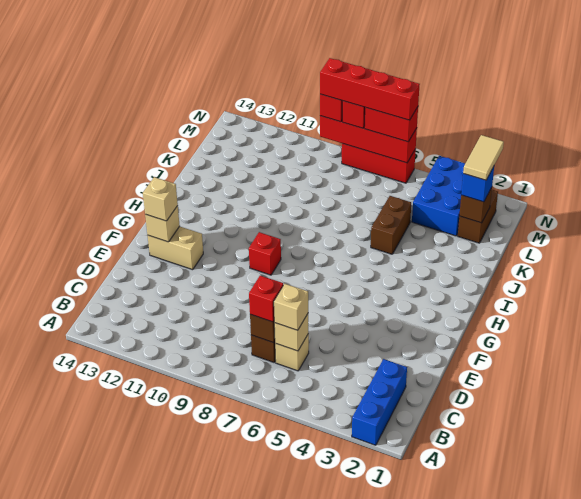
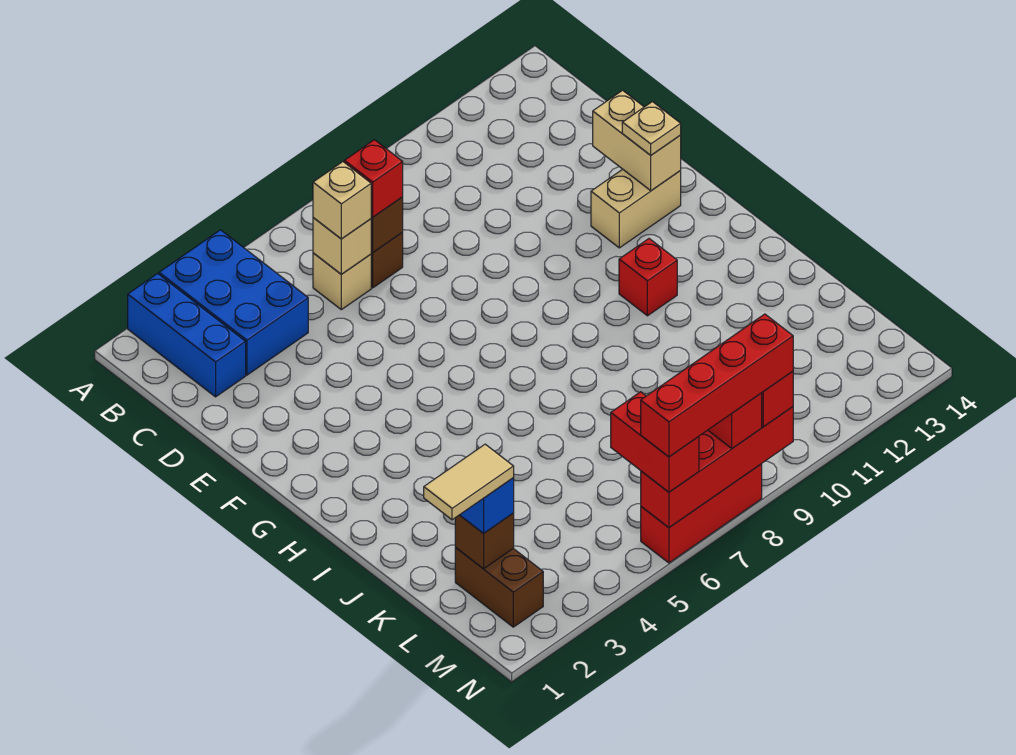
tan 1x1 brick [145,206,180,242] -> tan 1x2 brick [593,90,681,191]
tan 1x1 brick [143,177,178,221] -> tan 1x1 plate [622,102,681,155]
red 1x1 brick [249,232,281,275] -> red 1x1 brick moved to [619,239,677,316]
brown 1x2 brick [371,196,411,254] -> none
tan 1x2 tile [463,135,504,180] -> tan 1x2 tile turned to [424,444,514,520]
blue 2x3 brick [412,156,465,236] -> blue 2x3 brick moved to [159,230,308,375]
red 1x2 brick [364,107,418,142] -> red 1x2 brick turned to [611,392,699,492]

